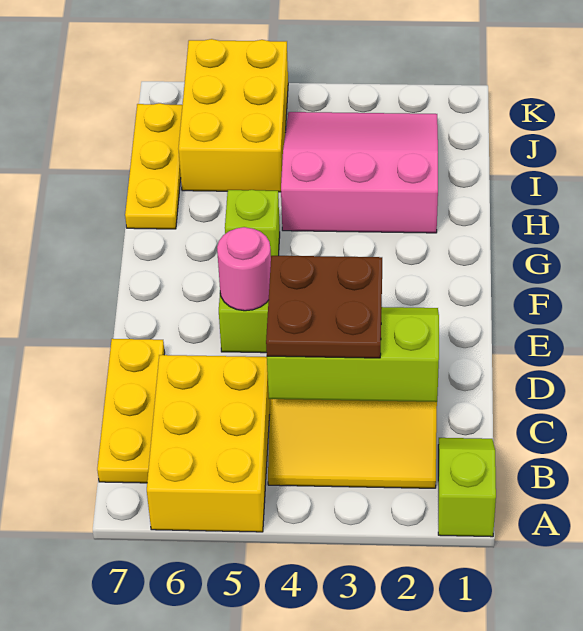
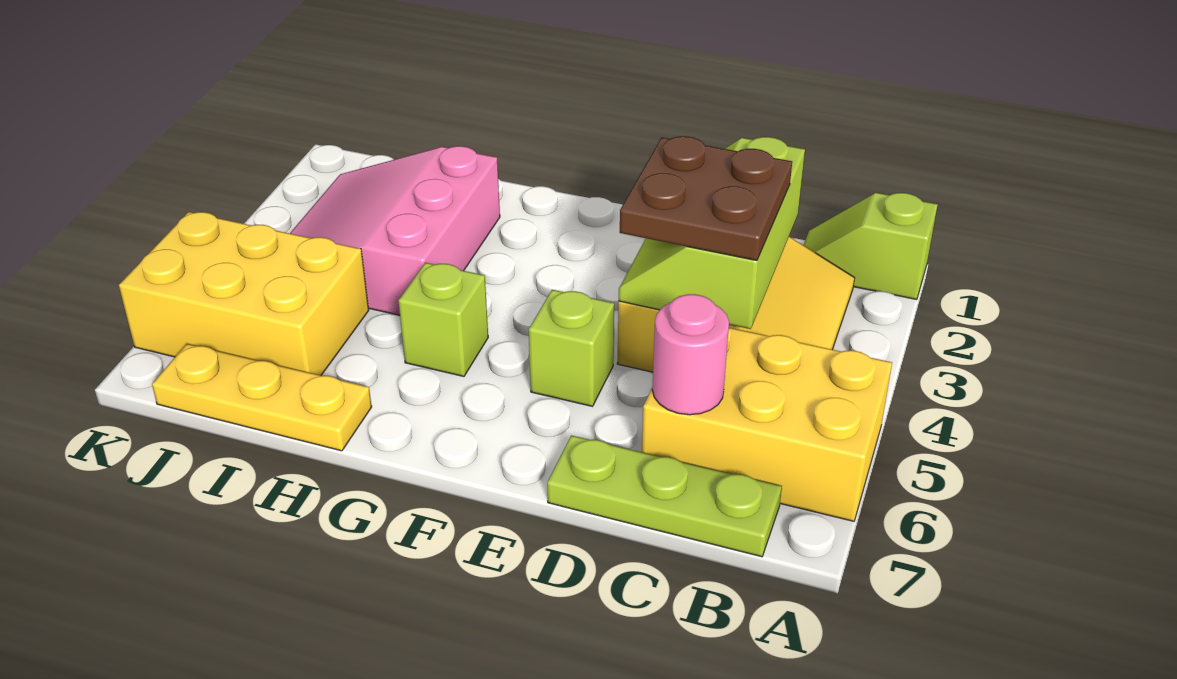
yellow 1x3 plate [97,339,165,483] -> lime 1x3 plate [547,435,782,557]
pink 1x1 round brick [217,227,271,311] -> pink 1x1 round brick moved to [652,294,729,415]

